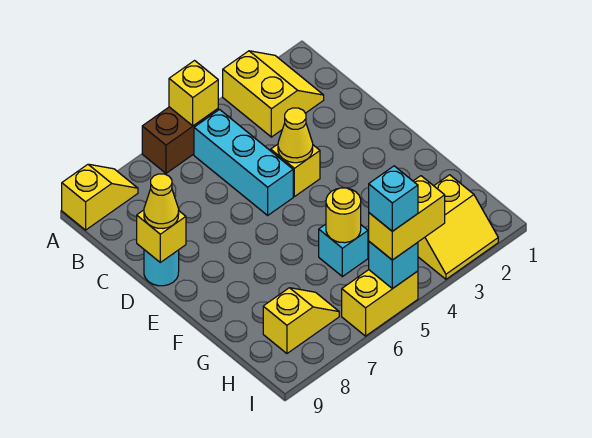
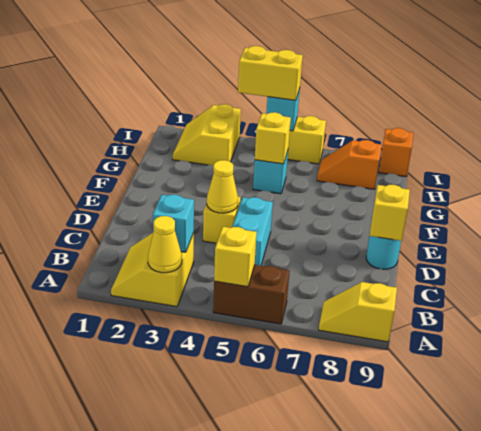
cyan 1x3 brick [194,110,293,215] -> cyan 1x2 brick [233,197,273,266]
yellow 1x1 cone [144,174,179,228] -> yellow 1x1 cone moved to [148,216,182,273]
yellow 1x1 round brick [326,188,361,243] -> yellow 1x1 brick [255,112,291,164]
yellow 2x2 slope [418,175,498,279] -> yellow 2x2 slope turned to [173,104,241,165]
yellow 1x2 slope [263,288,339,353] -> orange 1x2 slope [317,140,382,189]
cyan 1x1 brick [369,166,418,231] -> cyan 1x1 brick moved to [153,195,194,252]
none -> orange 1x1 brick [379,128,413,177]

